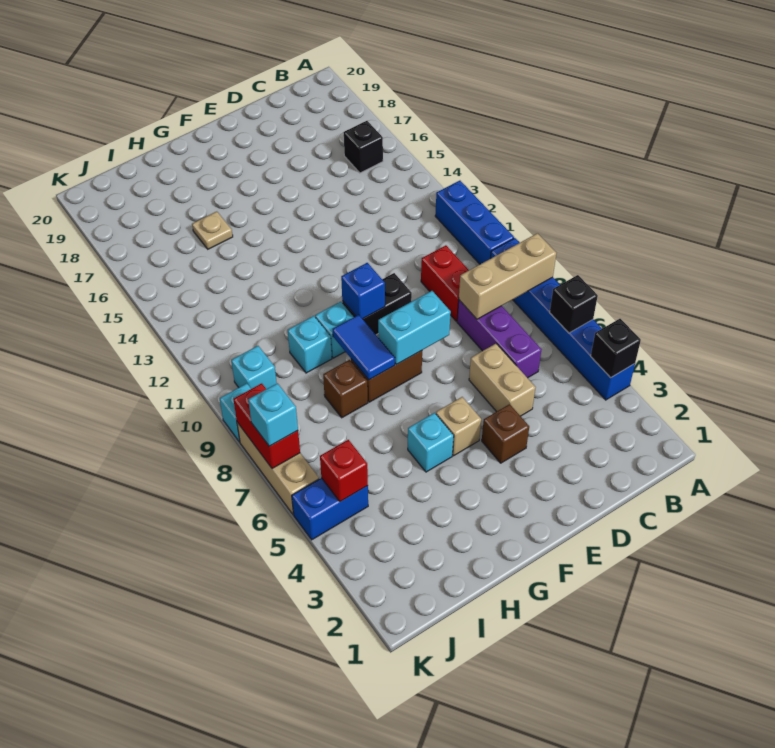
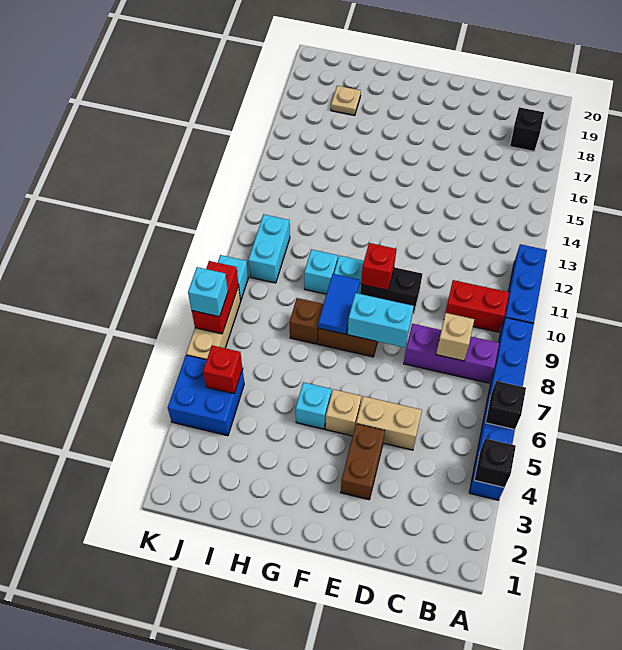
tan 1x3 brick [459,233,556,319] -> tan 1x1 brick [436,313,474,361]
black 1x1 brick [344,121,383,173] -> black 1x1 brick moved to [510,107,544,151]
purple 1x3 brick [457,300,542,378] -> purple 1x3 brick turned to [404,324,499,383]
red 1x2 brick [421,245,469,321] -> red 1x2 brick turned to [445,280,509,332]
tan 1x2 brick [469,344,536,416] -> tan 1x2 brick turned to [356,396,422,450]
brown 1x1 brick [482,404,529,463] -> brown 1x2 brick [341,424,385,500]
blue 1x1 brick [341,263,385,319] -> red 1x1 brick [361,243,396,290]
tan 1x1 plate [192,212,233,249] -> tan 1x1 plate moved to [331,86,361,115]
blue 1x2 brick [292,478,368,540] -> blue 2x2 brick [168,355,244,436]
cyan 1x1 brick [231,346,277,389] -> cyan 1x2 brick [248,215,290,283]

